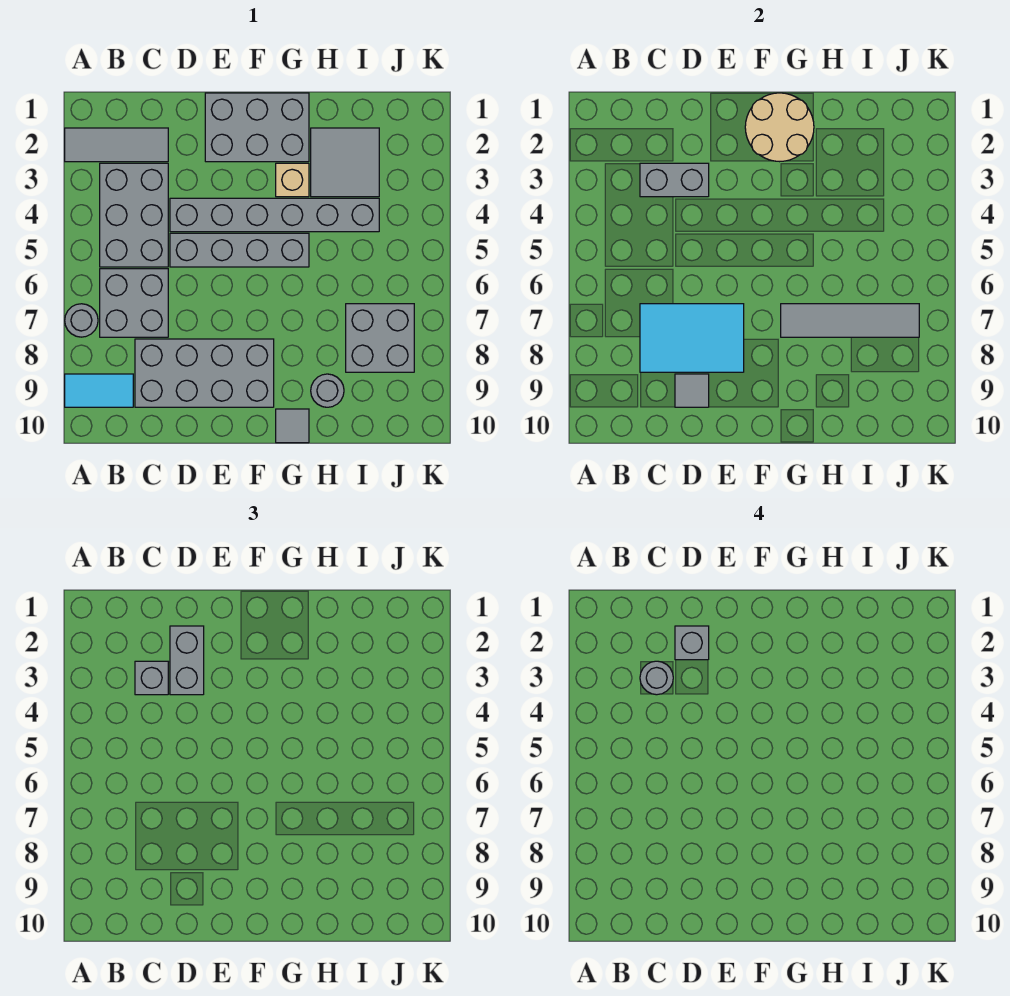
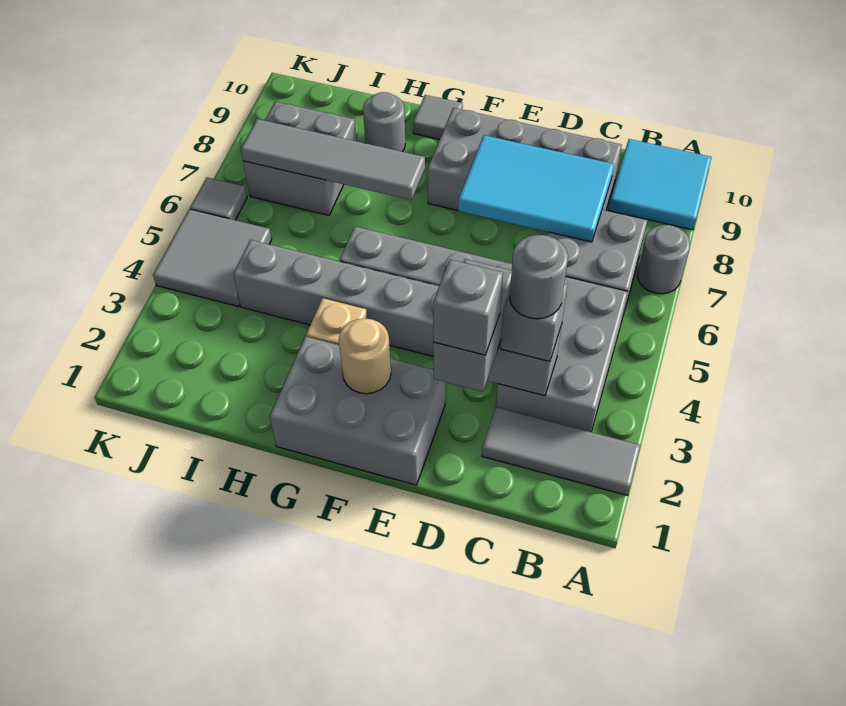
cyan 1x2 tile [65,374,133,407] -> cyan 2x2 tile [609,139,711,230]
grey 1x1 tile [675,374,709,407] -> grey 1x1 tile moved to [190,177,247,220]
tan 2x2 round brick [745,93,814,162] -> tan 1x1 round brick [339,318,391,394]
grey 2x2 tile [311,128,379,197] -> grey 2x2 tile moved to [153,209,272,307]

